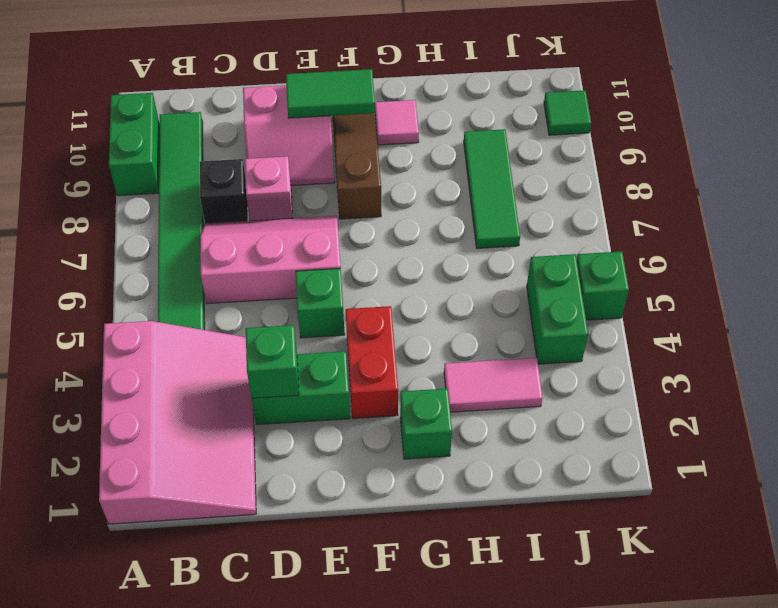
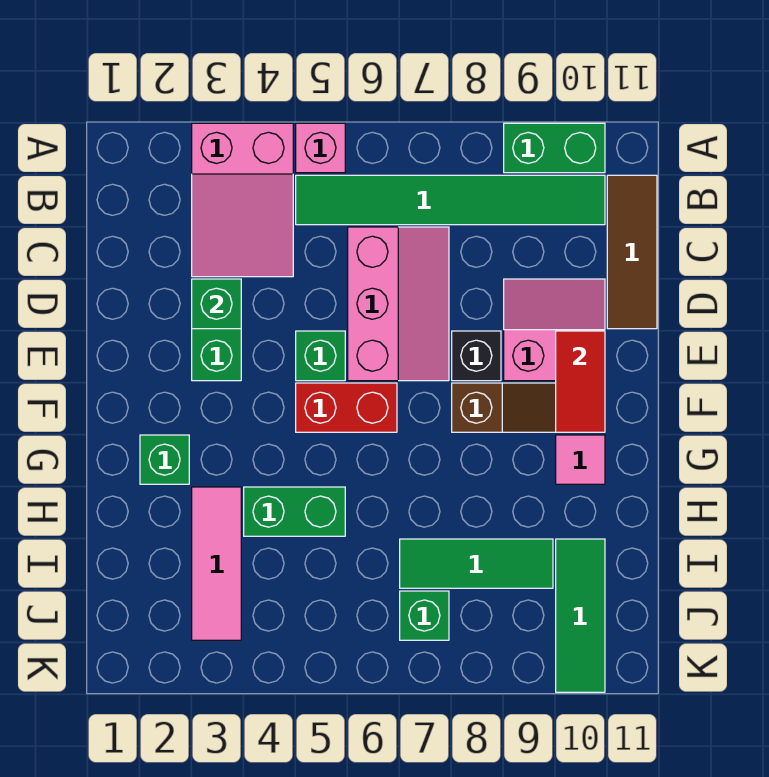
pink 3x4 slope [99,321,256,524] -> pink 2x3 slope [192,123,293,277]
none -> brown 1x3 tile [607,175,657,329]
black 1x1 brick [200,159,248,223] -> black 1x1 brick moved to [452,331,501,381]
pink 1x1 brick [245,156,292,221] -> pink 1x1 brick moved to [296,123,345,173]
pink 2x2 slope [243,85,335,186] -> pink 2x2 slope turned to [504,279,605,381]
green 1x2 tile [286,69,375,118] -> red 1x2 tile [556,331,605,432]
red 1x2 brick [346,306,398,418] -> red 1x2 brick moved to [296,383,397,432]
pink 1x2 tile [444,358,543,412] -> pink 1x3 tile [192,487,241,640]
green 1x2 brick [527,254,588,364] -> green 1x2 brick moved to [244,487,345,536]
green 1x1 brick [577,251,629,320] -> green 1x1 brick moved to [400,591,449,640]
green 1x1 tile [544,90,591,135] -> green 1x3 tile [556,539,605,692]

